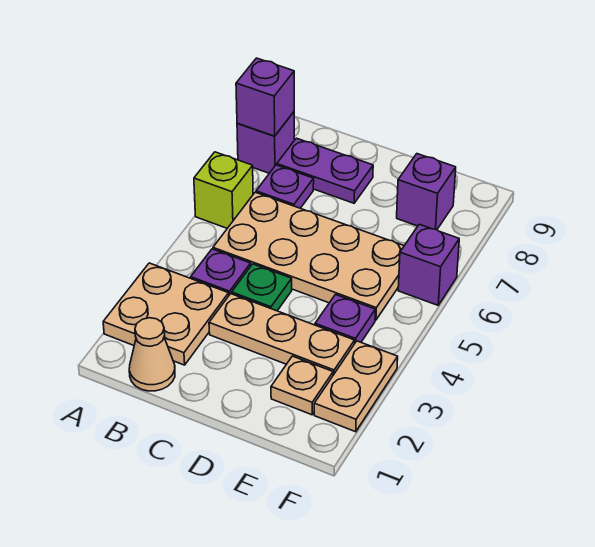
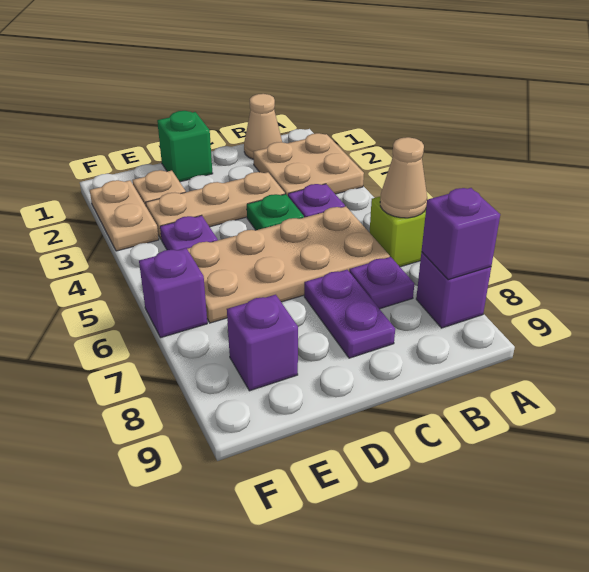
none -> tan 1x1 cone [380,137,427,218]
purple 1x2 plate [277,138,373,203] -> purple 1x2 plate turned to [304,270,395,358]
none -> green 1x1 brick [157,111,213,182]

